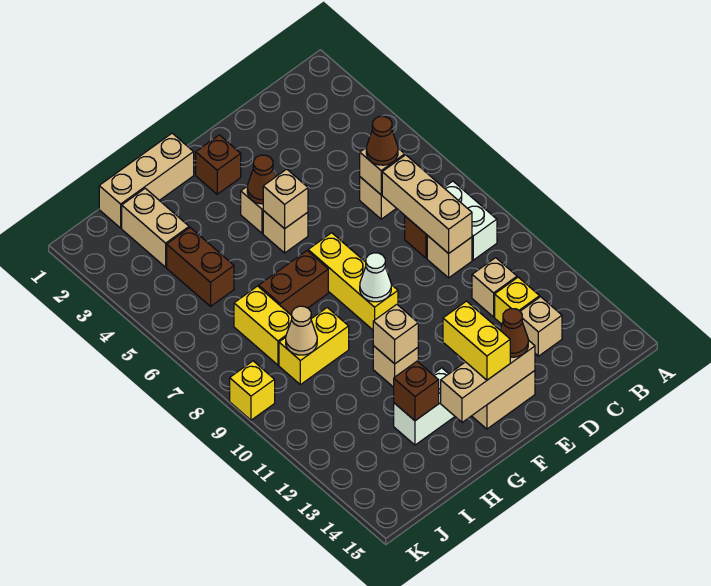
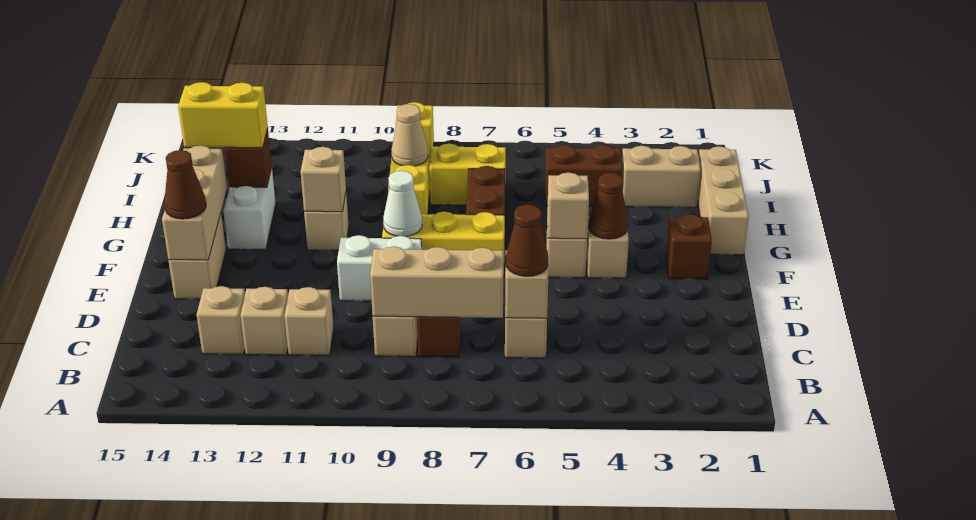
white 1x2 brick [444,181,497,260] -> white 1x2 brick moved to [337,235,422,301]
yellow 1x1 brick [495,277,540,324] -> tan 1x1 brick [240,287,288,355]
yellow 1x2 brick [443,301,510,380] -> yellow 1x2 brick moved to [178,82,268,148]

